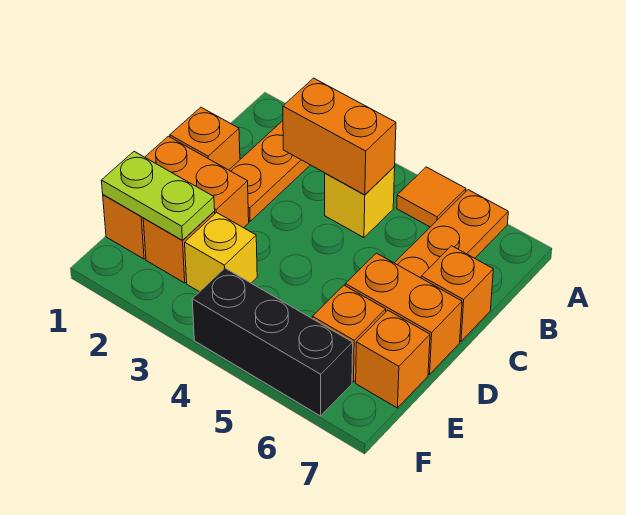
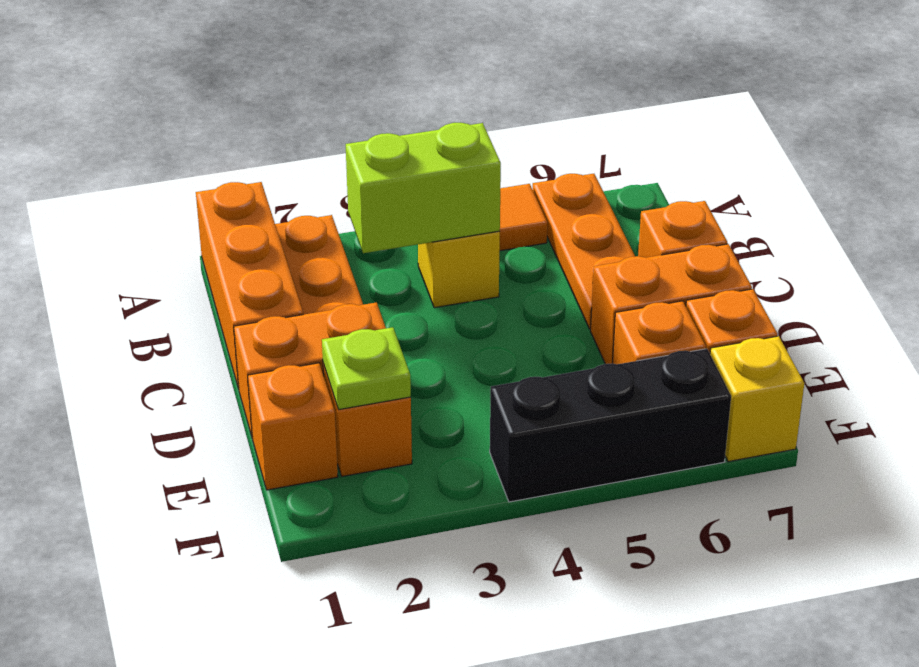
orange 1x2 brick [283,78,396,195] -> lime 1x2 brick [346,123,501,253]
orange 1x1 brick [170,107,240,170] -> orange 1x3 brick [196,182,303,389]
lime 1x2 plate [101,152,215,241] -> lime 1x1 plate [322,327,411,410]
yellow 1x1 brick [185,213,257,292] -> yellow 1x1 brick moved to [710,336,804,462]

